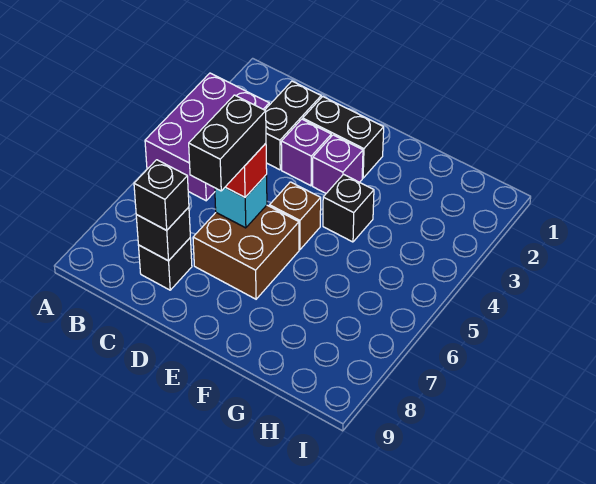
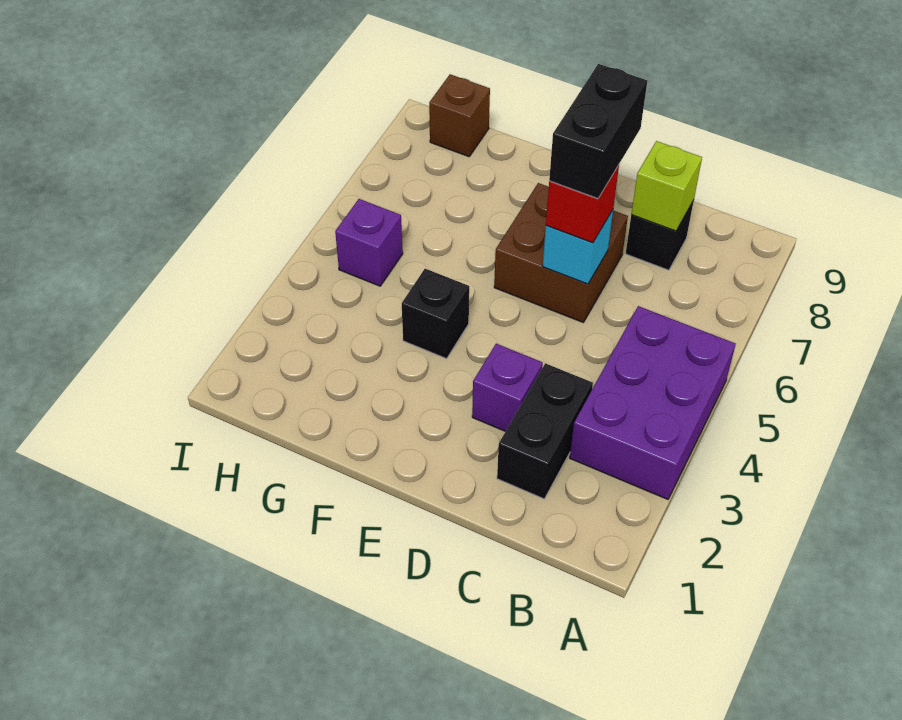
black 1x1 brick [136,207,190,261] -> lime 1x1 brick [631,141,702,231]
black 1x1 brick [134,160,189,230] -> none
black 1x2 brick [303,97,384,178] -> none
purple 1x1 brick [313,135,363,193] -> purple 1x1 brick moved to [335,199,403,286]
brown 1x1 brick [270,182,321,250] -> brown 1x1 brick moved to [429,74,490,157]

